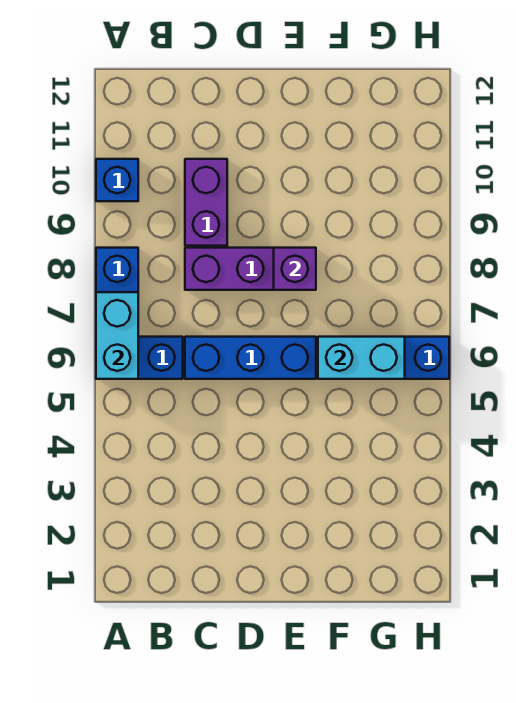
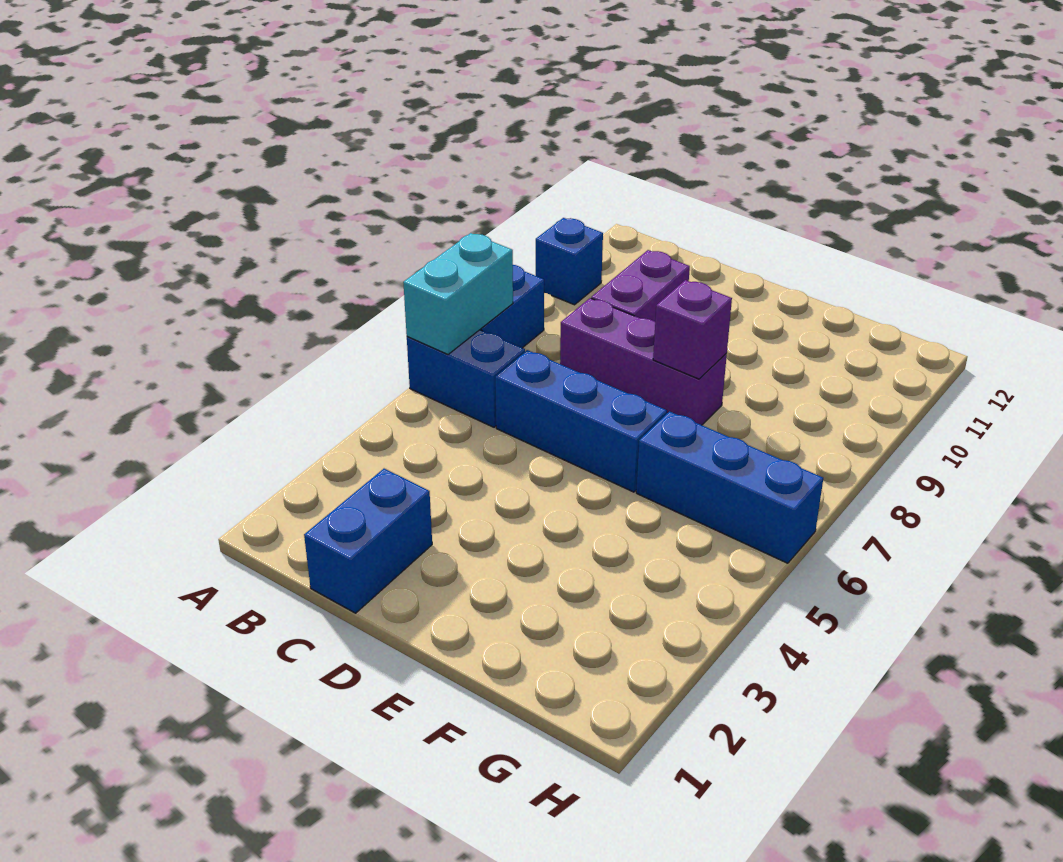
none -> blue 1x2 brick [304,469,432,613]
cyan 1x2 brick [318,337,405,379] -> none

